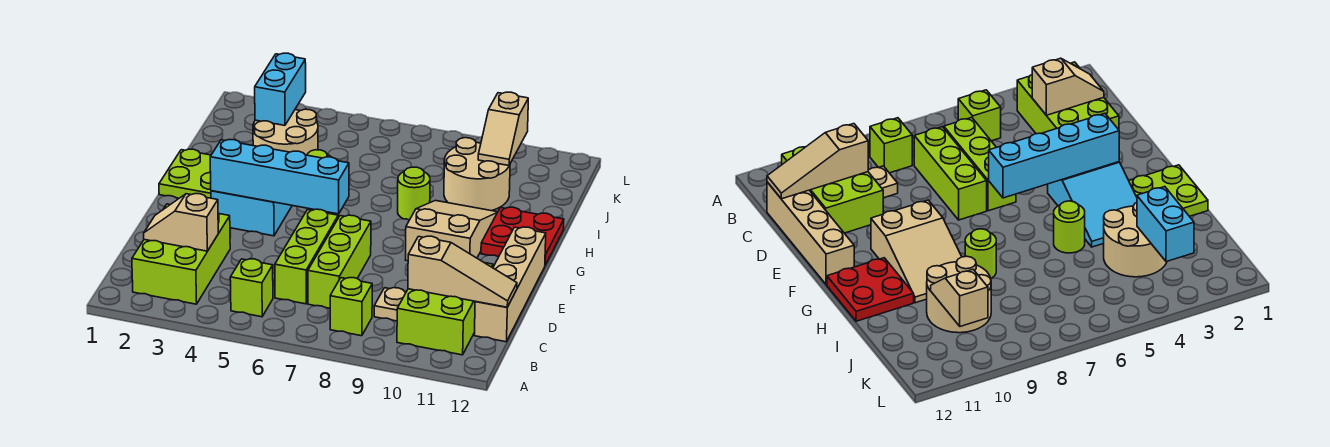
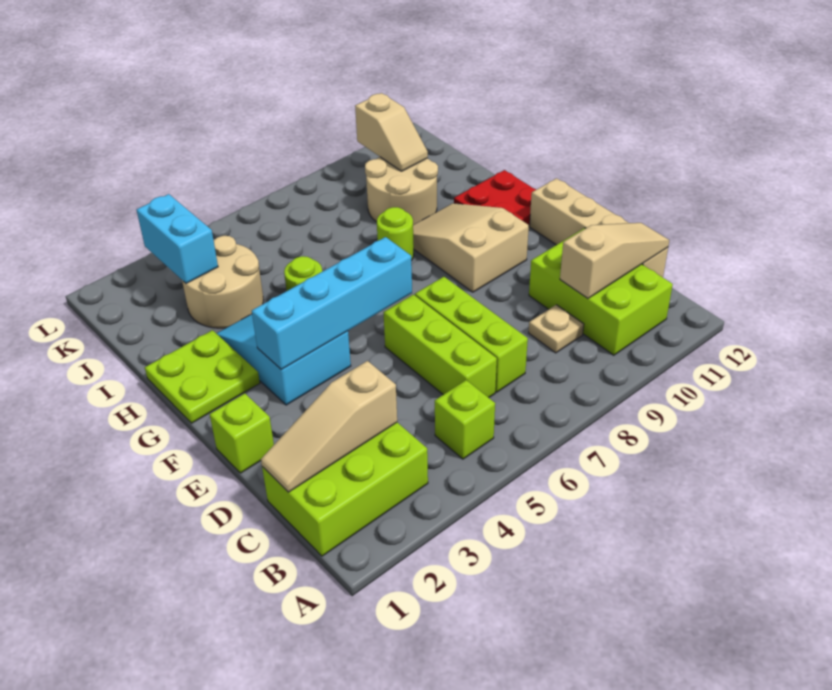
lime 2x3 brick [132,204,230,304] -> lime 2x3 brick turned to [262,422,428,556]
lime 1x1 brick [330,278,372,336] -> lime 1x1 brick moved to [210,393,274,473]
tan 1x2 slope [144,194,218,251] -> tan 1x3 slope [261,361,397,492]

